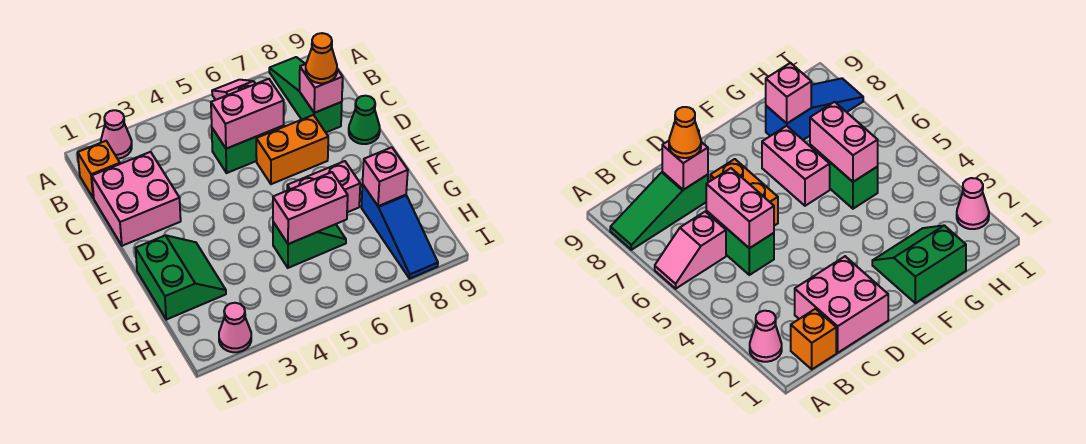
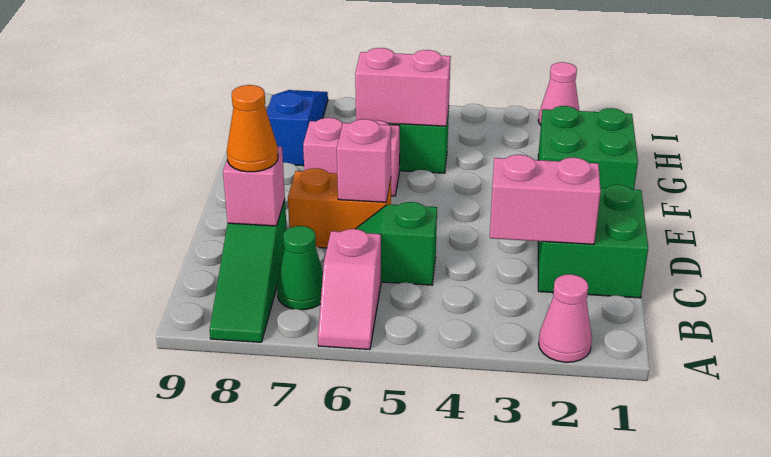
orange 1x1 brick [78,141,120,198] -> none
pink 2x2 brick [92,152,181,246] -> green 2x2 brick [538,185,648,298]
pink 1x2 brick [211,79,284,149] -> pink 1x2 brick moved to [490,155,601,244]
green 1x1 cone [349,96,380,144] -> green 1x1 cone moved to [277,226,323,310]
green 2x2 slope [136,235,226,320] -> green 2x2 brick [538,106,638,190]
pink 1x1 brick [363,147,408,206] -> pink 1x1 brick moved to [337,119,391,202]

